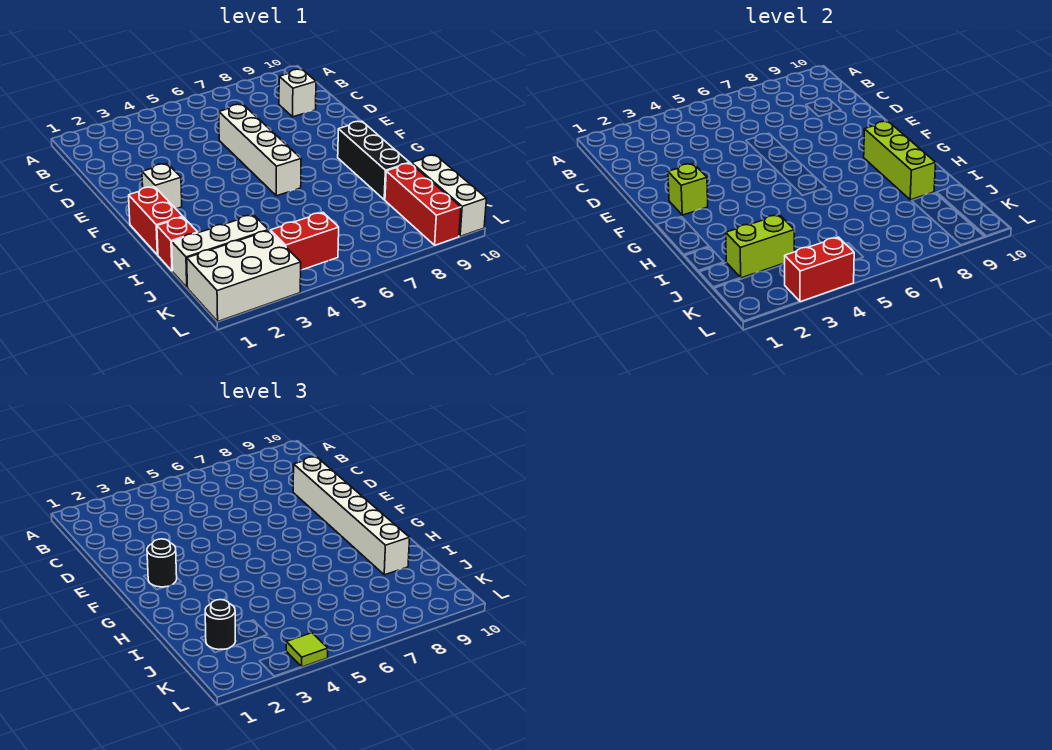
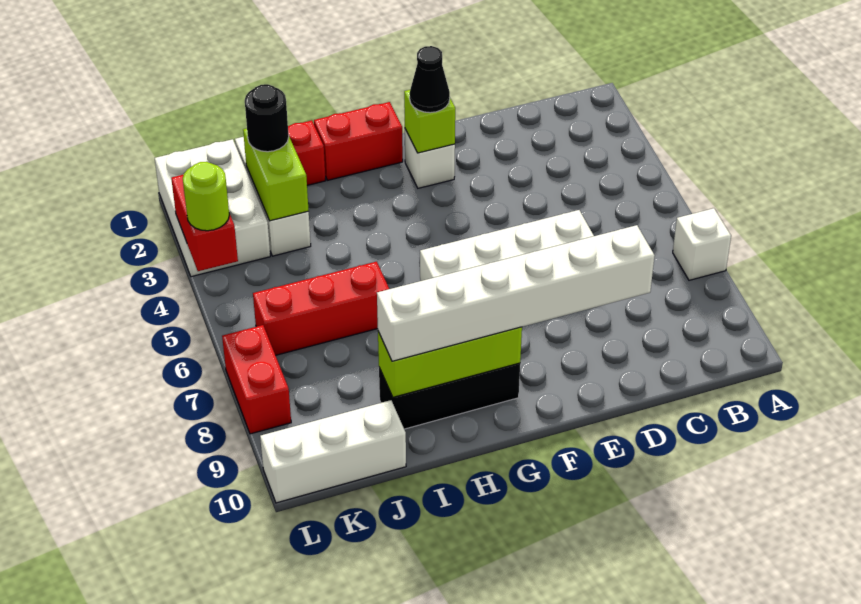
white 1x1 brick [279,69,316,117] -> white 1x1 brick moved to [673,208,731,280]
black 1x1 round brick [147,539,177,587] -> black 1x1 cone [410,46,450,113]
red 1x3 brick [385,163,461,245] -> red 1x3 brick moved to [253,262,389,355]
red 1x2 brick [270,213,339,270] -> red 1x2 brick moved to [222,325,291,434]
lime 1x1 tile [286,633,328,667] -> lime 1x1 round brick [183,162,229,231]

